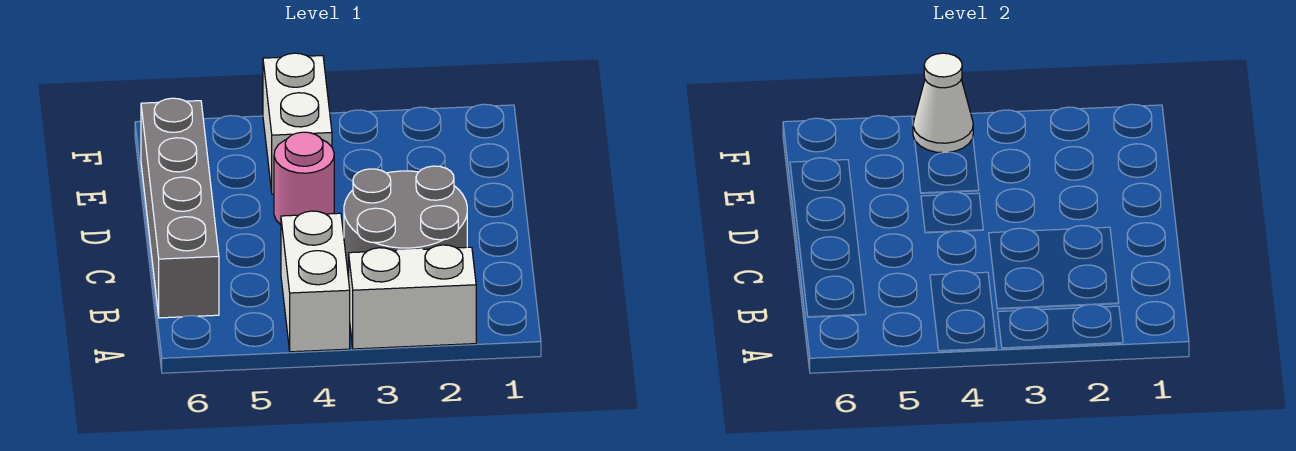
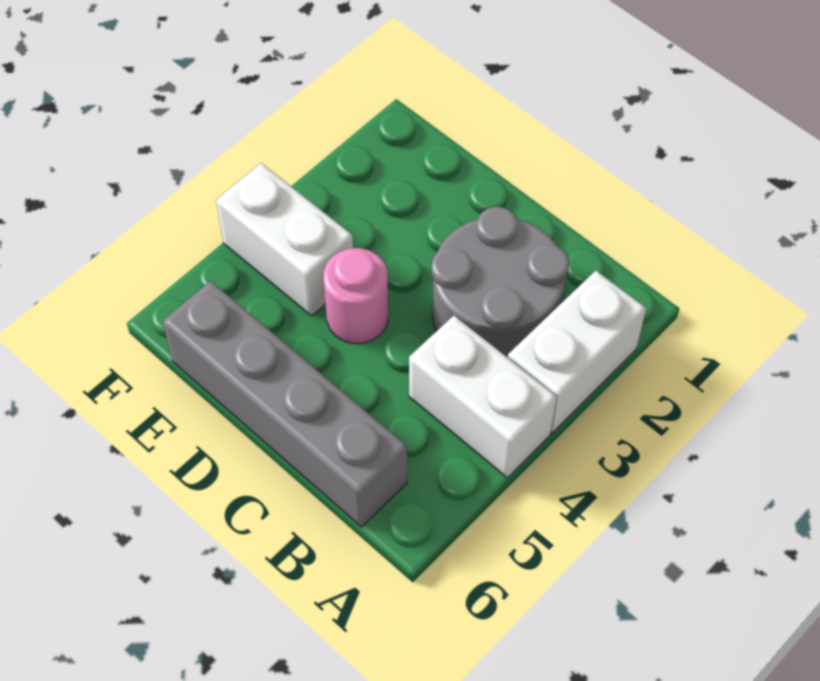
white 1x1 cone [913,53,973,153] -> none

